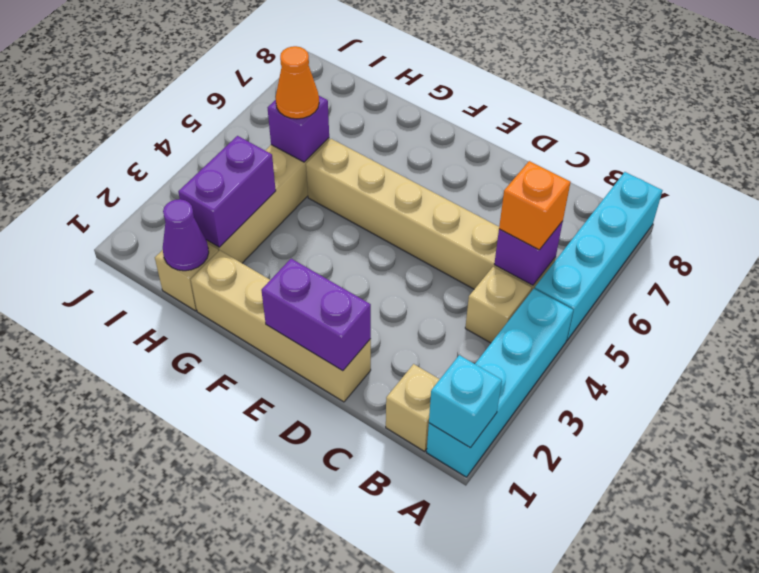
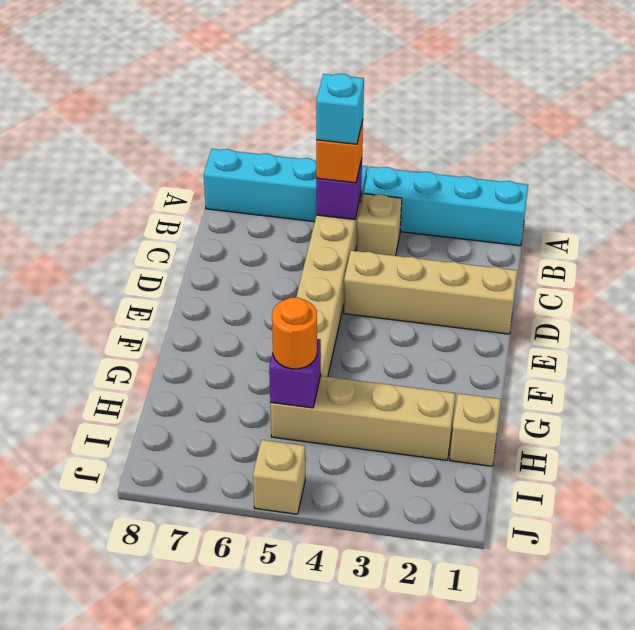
cyan 1x1 brick [429,355,502,448] -> cyan 1x1 brick moved to [316,74,364,144]
tan 1x1 brick [386,364,440,451] -> tan 1x1 brick moved to [253,440,305,514]
tan 1x4 brick [191,250,371,402] -> tan 1x4 brick turned to [344,251,517,334]
purple 1x2 brick [261,259,371,371] -> none
purple 1x1 cone [163,199,209,271] -> none
purple 1x2 brick [178,136,276,247] -> none
orange 1x1 cone [276,46,319,119] -> orange 1x1 round brick [272,297,317,369]

